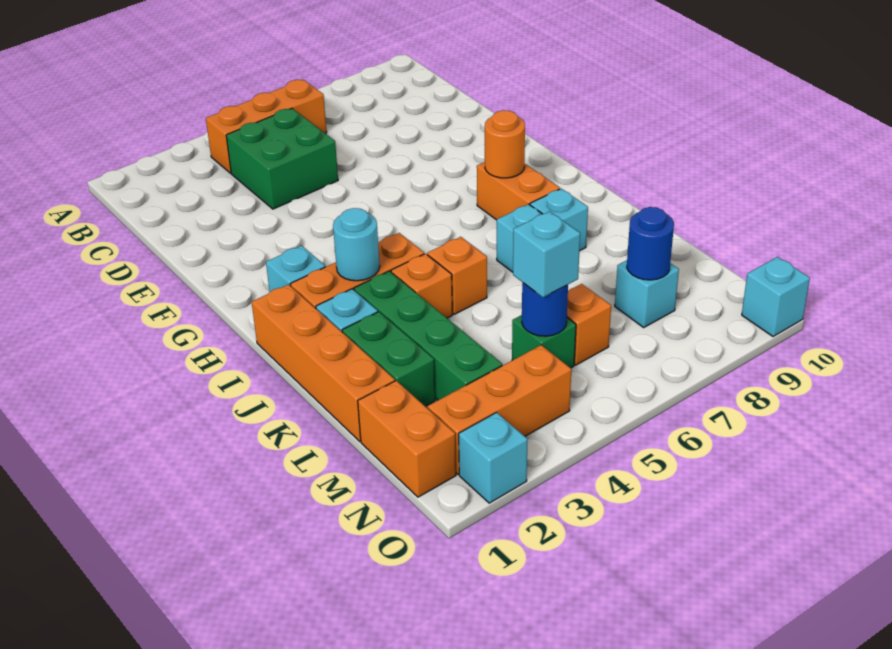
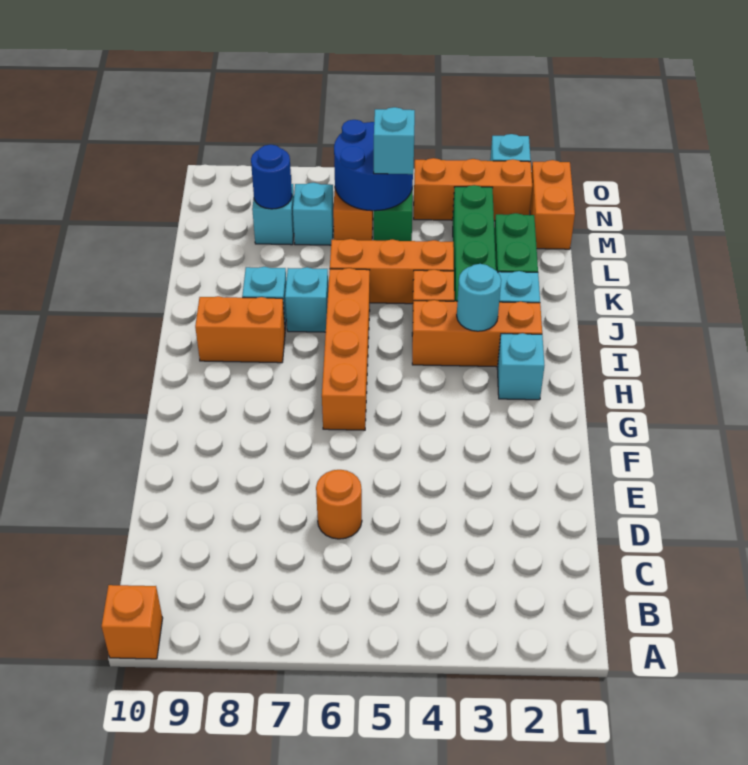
orange 1x3 brick [206,80,327,173] -> orange 1x3 brick moved to [330,239,454,304]
green 2x2 brick [226,108,338,209] -> none
orange 1x2 brick [477,162,560,220] -> orange 1x2 brick turned to [195,296,285,363]
orange 1x1 round brick [485,110,525,178] -> orange 1x1 round brick moved to [316,470,362,539]
orange 1x4 brick [252,285,395,441] -> orange 1x4 brick moved to [322,268,370,430]
orange 1x1 brick [427,237,487,314] -> orange 1x1 brick moved to [102,585,163,659]
blue 1x1 round brick [522,282,568,336] -> blue 2x2 round brick [334,120,413,211]
cyan 1x1 brick [742,257,810,337] -> cyan 1x1 brick moved to [293,183,334,245]

